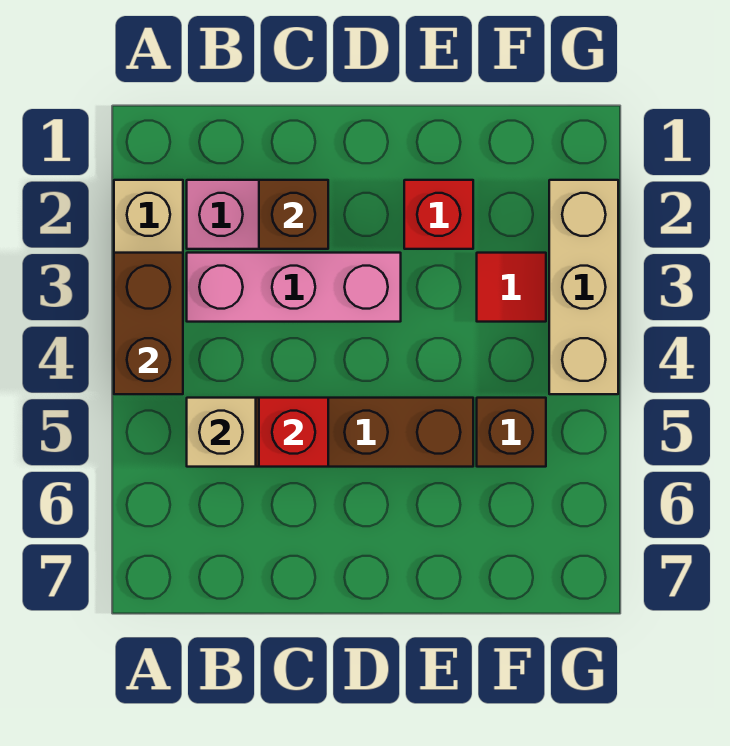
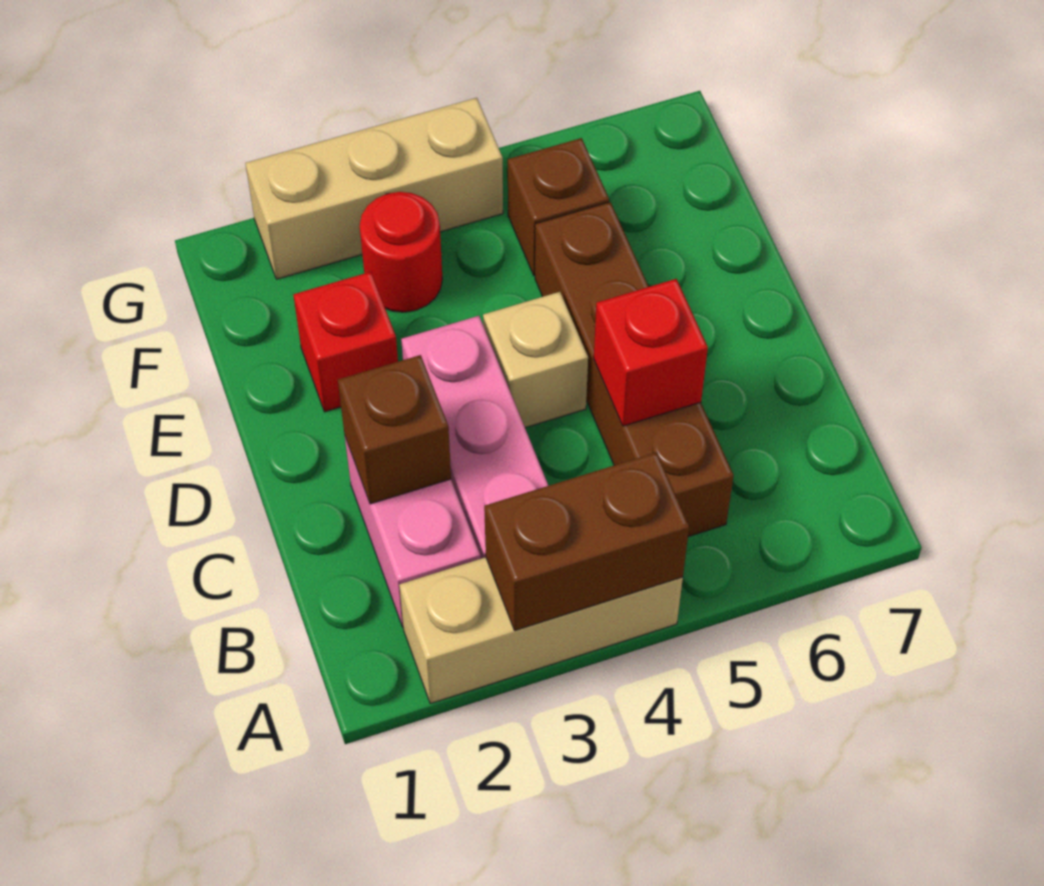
tan 1x1 brick [187,398,256,467] -> tan 1x1 brick moved to [483,292,588,428]
red 1x1 tile [477,253,546,322] -> red 1x1 round brick [360,192,442,312]

